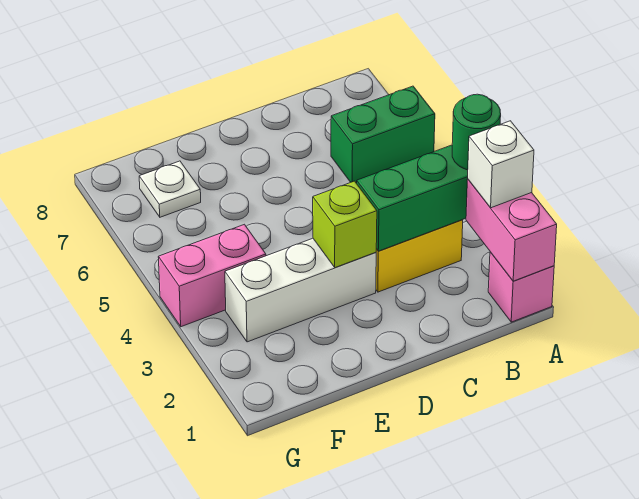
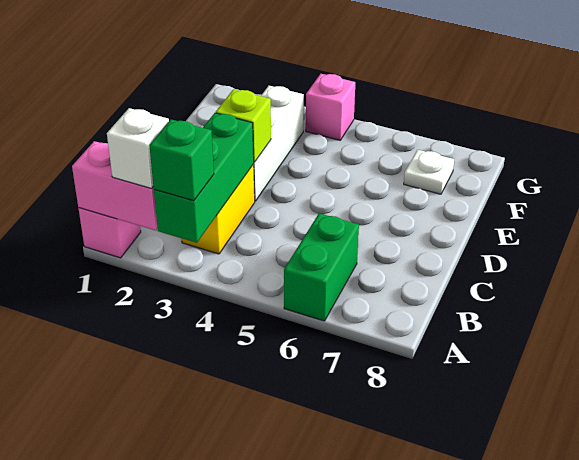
green 1x1 round brick [452,94,501,170] -> green 1x1 brick [149,119,214,201]
pink 1x2 brick [158,224,266,327] -> pink 1x1 brick [306,74,355,140]

